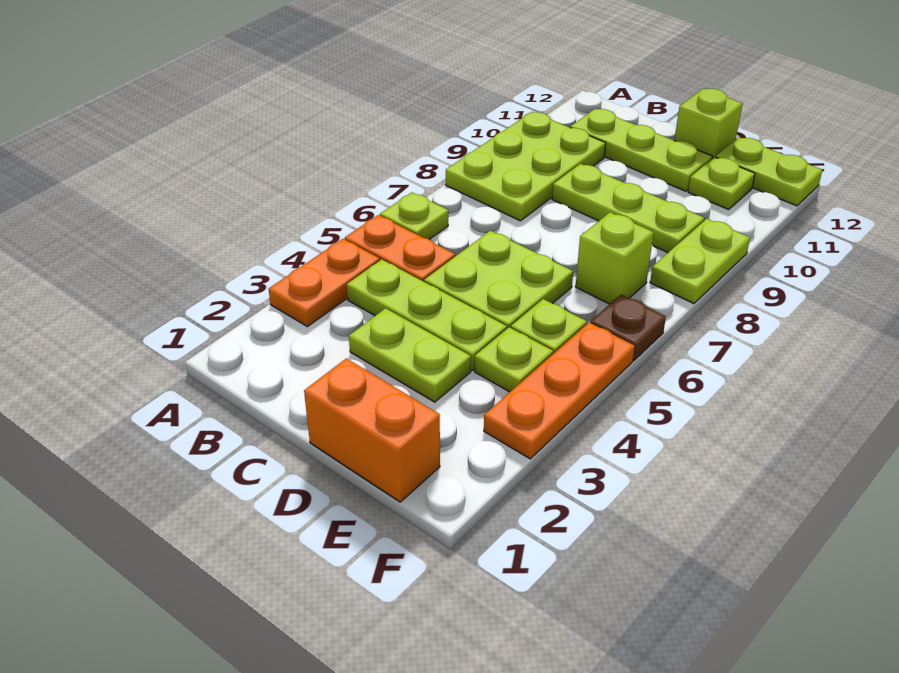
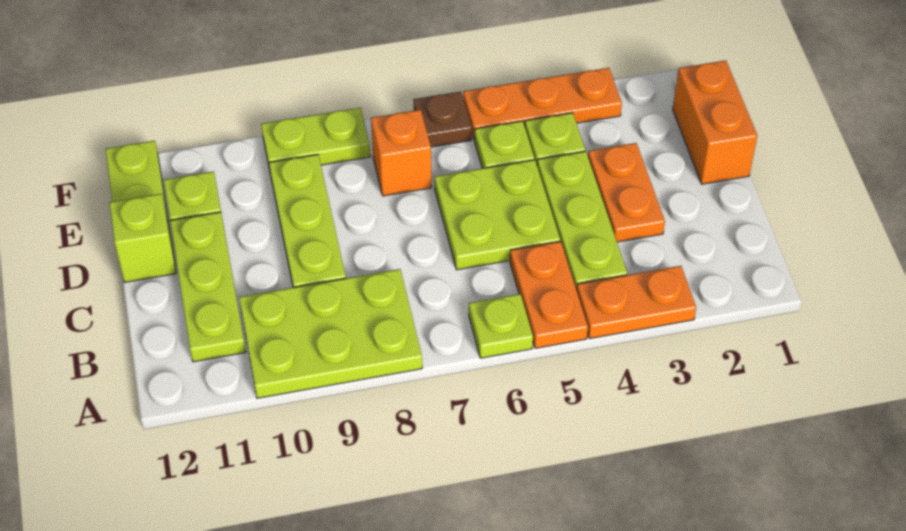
lime 1x2 plate [349,308,471,402] -> orange 1x2 plate [588,143,665,242]
lime 1x1 brick [576,212,654,304] -> orange 1x1 brick [371,110,432,196]

